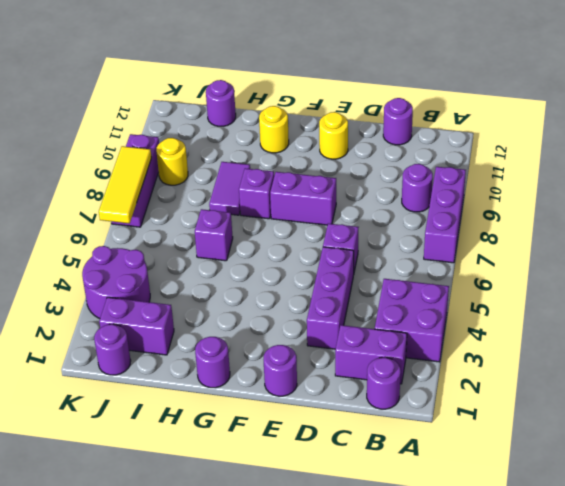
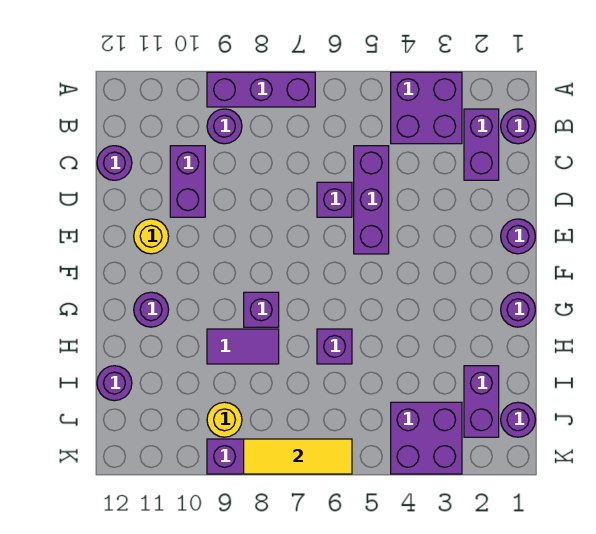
purple 1x3 brick [307,247,354,349] -> purple 1x3 brick turned to [354,146,389,254]
purple 1x2 brick [270,172,336,225] -> purple 1x2 brick moved to [170,146,205,217]
yellow 1x1 round brick [259,106,289,153] -> purple 1x1 round brick [134,292,169,327]
purple 2x2 round brick [82,246,150,319] -> purple 2x2 brick [391,402,462,474]

